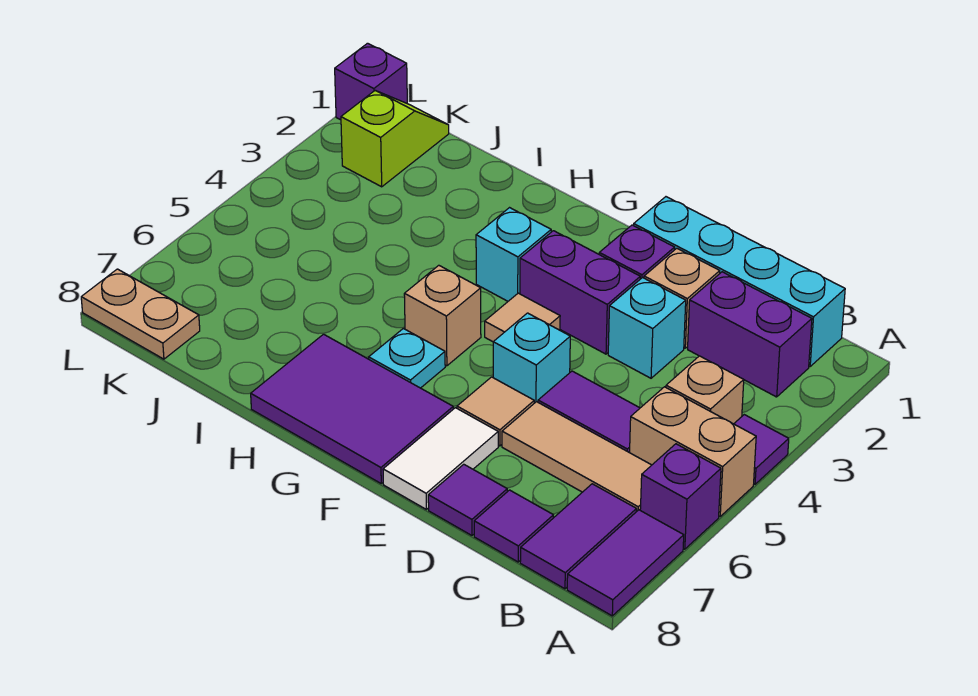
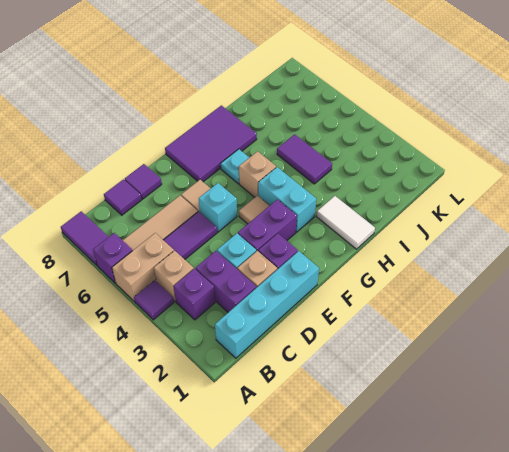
purple 1x2 brick [688,272,812,397] -> purple 1x2 brick turned to [196,251,256,312]
purple 1x2 tile [520,484,637,589] -> purple 1x2 tile moved to [277,134,332,184]
white 1x2 tile [383,408,498,509] -> white 1x2 tile moved to [317,196,375,249]
cyan 1x1 brick [476,208,551,301] -> cyan 1x2 brick [258,167,316,232]
lime 1x2 slope [341,91,449,187] -> none
tan 1x2 plate [81,269,200,359] -> none
purple 1x1 brick [335,43,407,120] -> purple 1x1 brick moved to [174,269,215,320]

